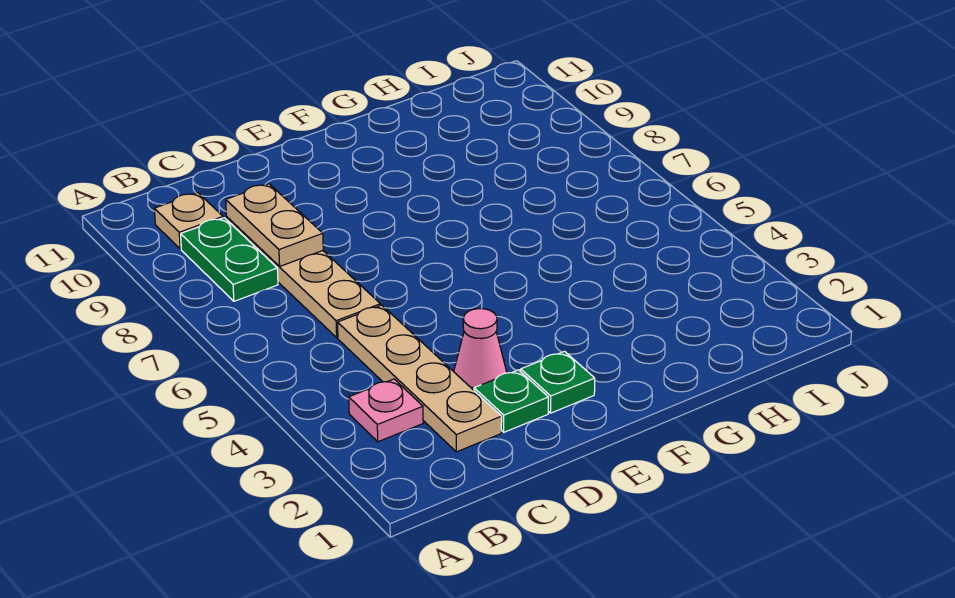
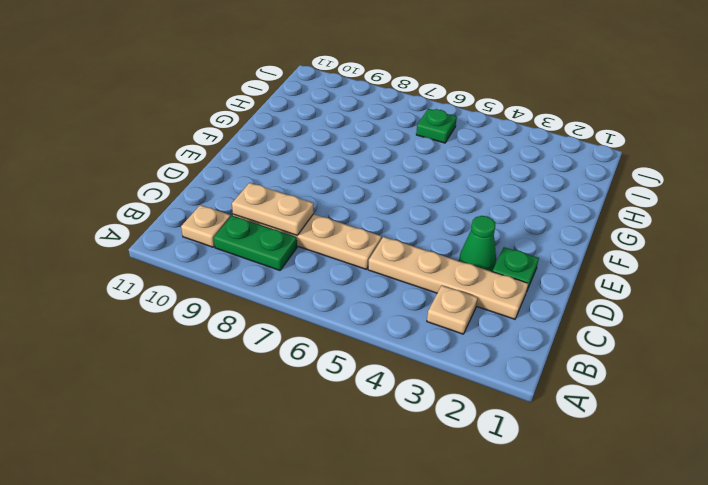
pink 1x1 plate [349,379,423,442] -> tan 1x1 plate [427,286,478,334]
pink 1x1 cone [454,309,507,390] -> green 1x1 cone [459,216,496,271]
green 1x1 plate [521,351,595,413] -> green 1x1 plate moved to [416,109,457,143]

